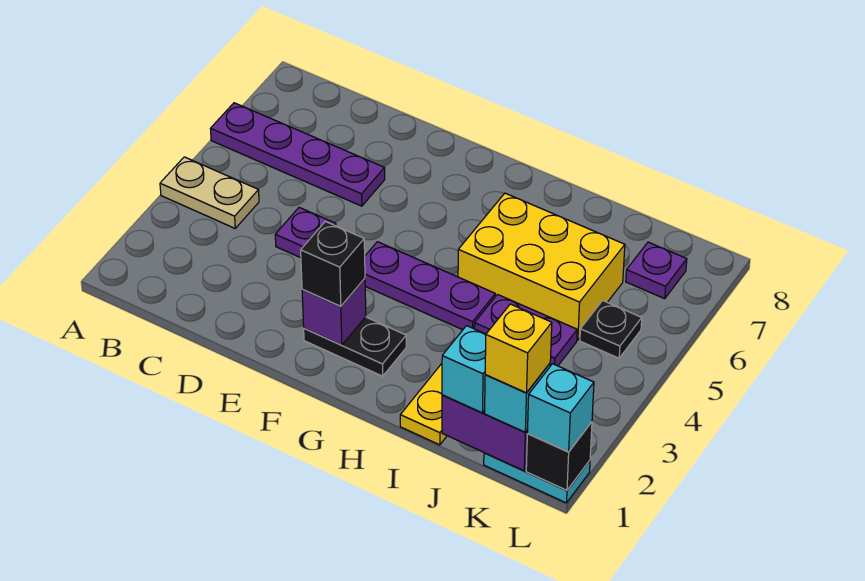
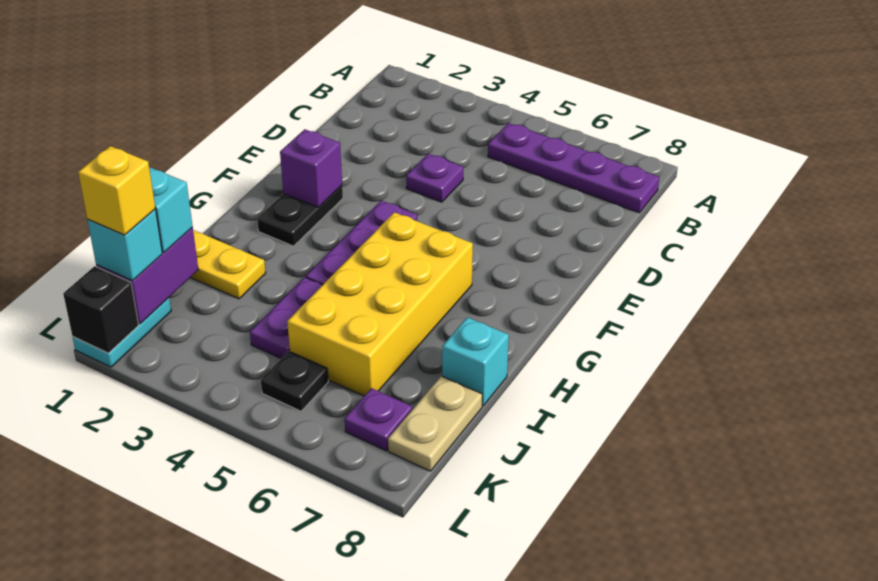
tan 1x2 plate [160,157,259,228] -> tan 1x2 plate moved to [388,376,482,471]
purple 1x4 plate [210,103,385,206] -> purple 1x4 plate turned to [488,123,659,213]
black 1x1 brick [301,221,365,307] -> none
yellow 2x3 brick [458,193,625,340] -> yellow 2x4 brick [287,212,473,396]
cyan 1x1 brick [527,364,594,452] -> cyan 1x1 brick moved to [442,317,509,406]

